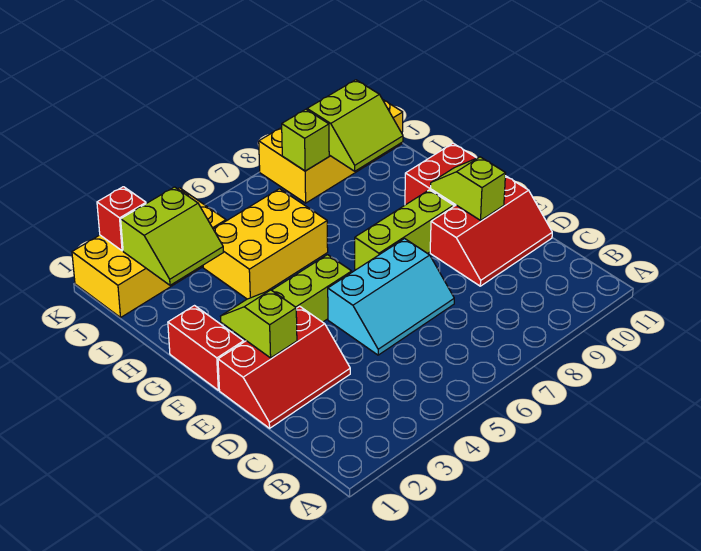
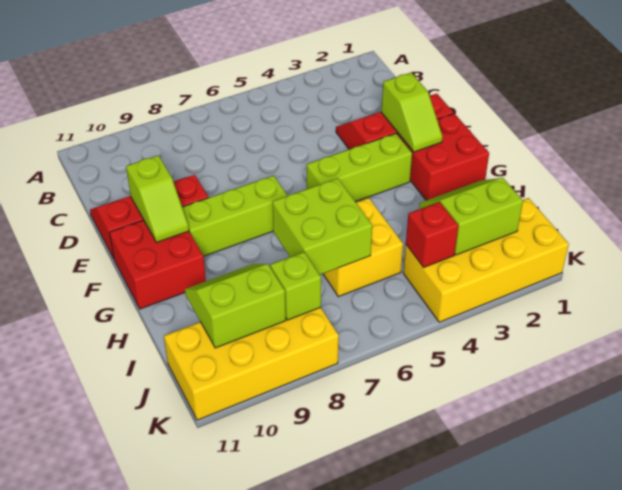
cyan 2x3 slope [328,239,454,355] -> none
red 1x2 brick [168,306,244,390] -> red 2x2 brick [398,113,489,200]
yellow 2x3 brick [203,189,328,299] -> yellow 2x2 brick [323,198,403,297]
none -> lime 2x2 brick [272,178,372,275]
red 1x1 brick [97,187,146,251] -> red 1x1 brick moved to [406,202,458,268]

